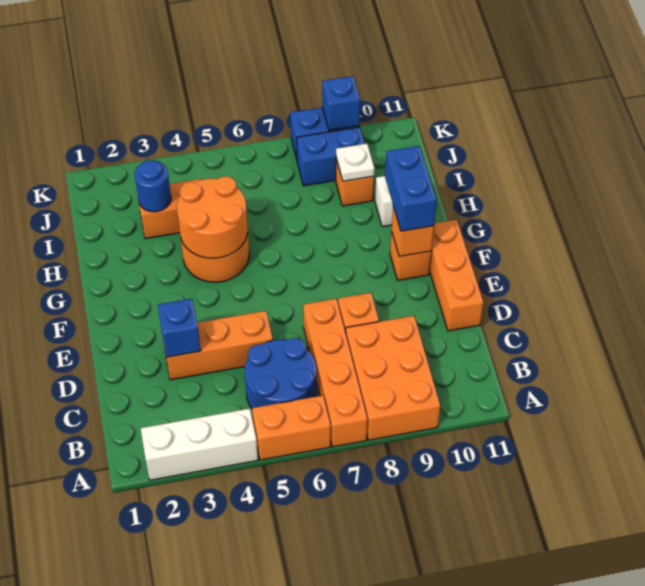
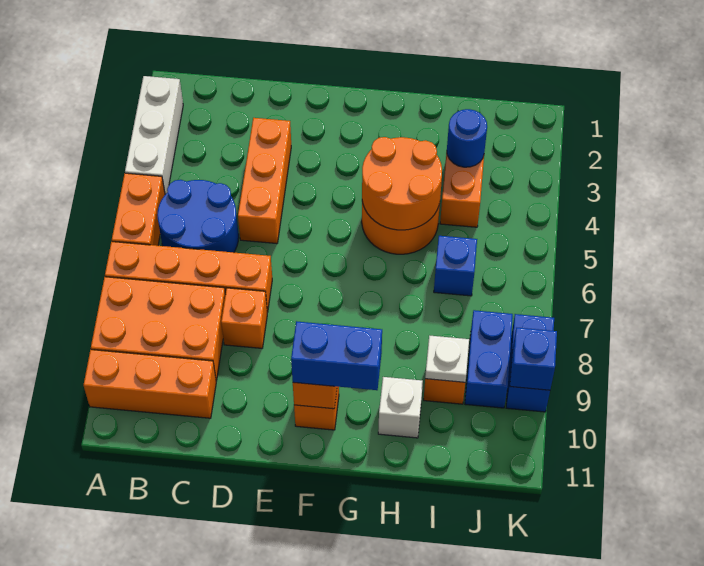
blue 1x1 brick [158,299,201,357] -> blue 1x1 brick moved to [434,236,477,296]
orange 1x3 brick [430,220,484,331] -> orange 1x3 brick moved to [84,350,216,418]

